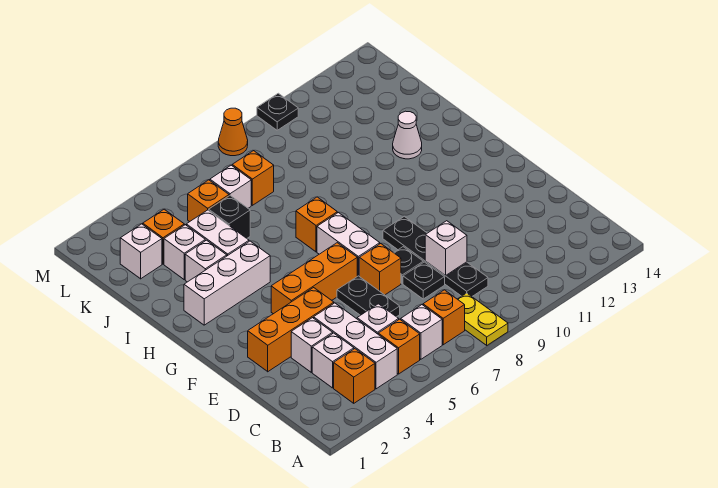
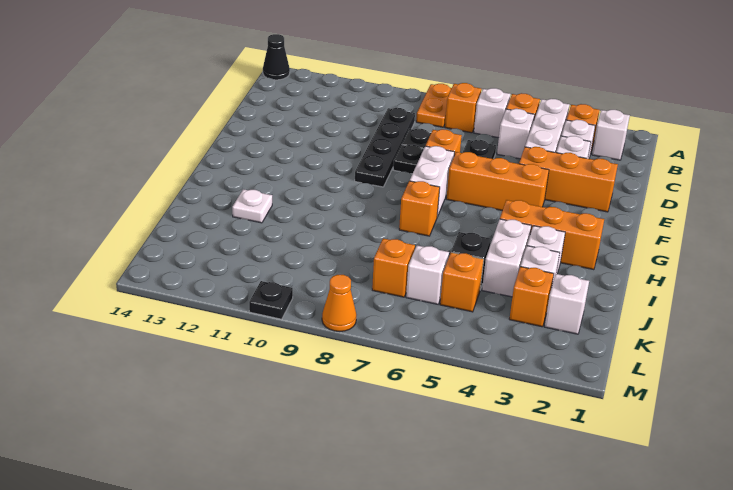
yellow 1x2 plate [458,293,508,345] -> orange 1x2 plate [416,84,452,127]
none -> black 1x1 cone [263,34,290,80]
white 1x1 brick [425,221,467,276] -> white 1x1 brick moved to [592,110,630,160]
white 1x3 brick [184,241,270,325] -> orange 1x3 brick [500,200,604,270]
white 1x1 cone [393,111,422,159] -> white 1x1 plate [232,189,272,223]

